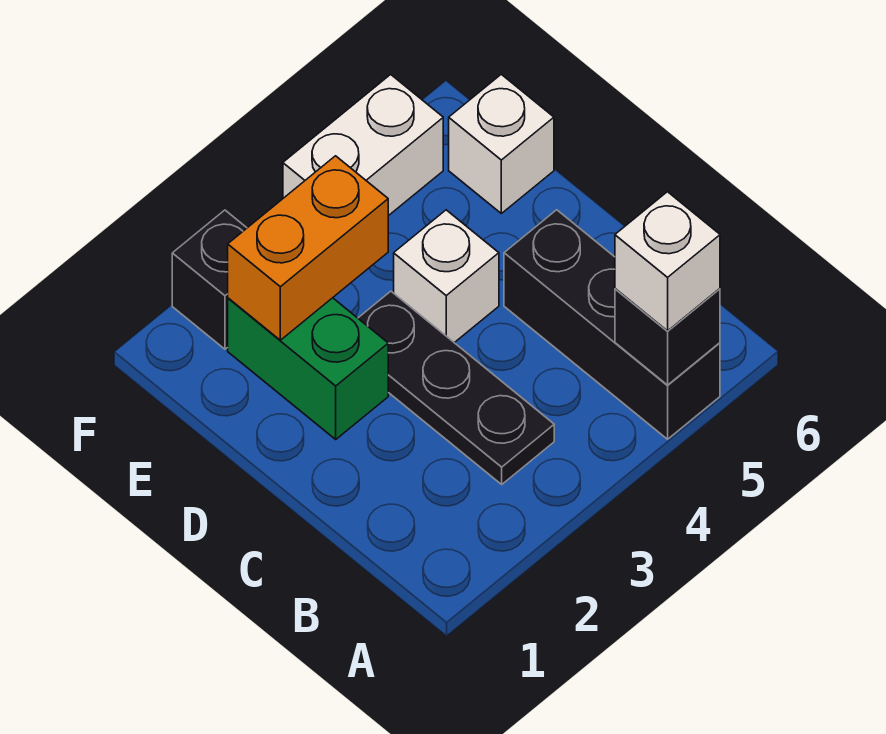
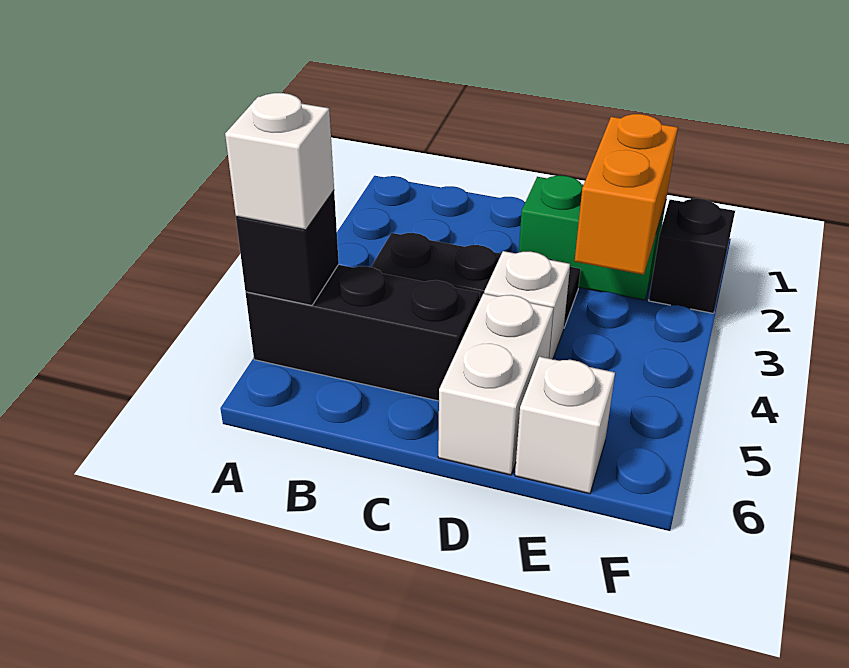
white 1x2 brick [283,74,443,216] -> white 1x2 brick moved to [438,294,554,475]

